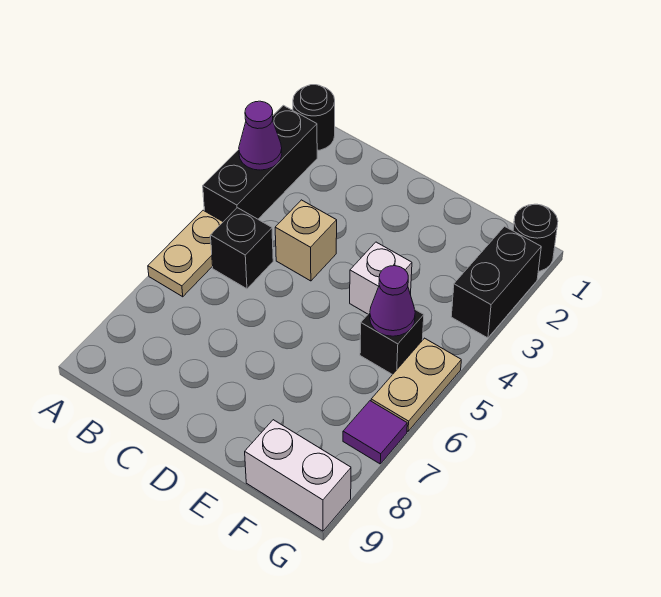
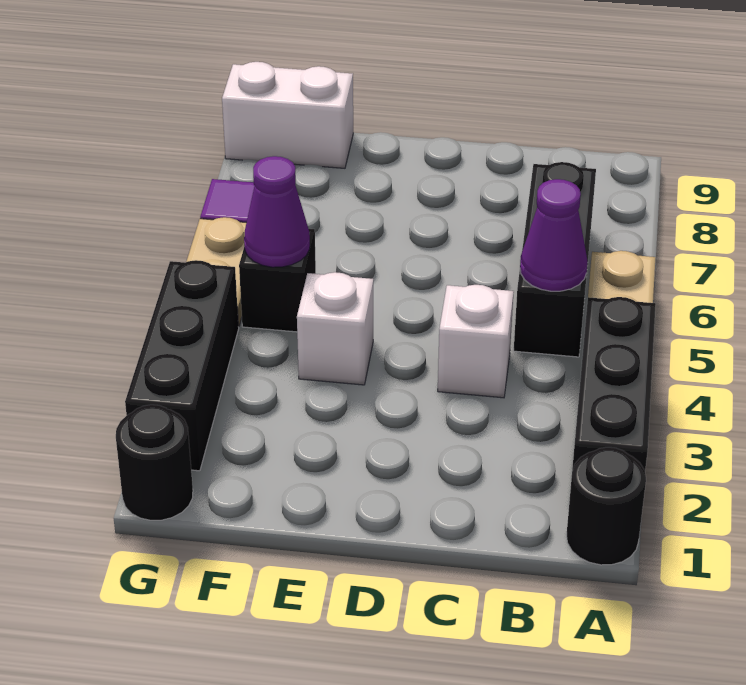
purple 1x1 cone [239,101,282,170] -> purple 1x1 cone moved to [520,179,588,291]
black 1x1 brick [210,208,273,289] -> black 1x3 brick [514,162,596,357]
tan 1x1 brick [275,200,337,281] -> white 1x1 brick [438,285,514,398]
black 1x2 brick [451,226,541,338] -> black 1x3 brick [125,260,239,471]

